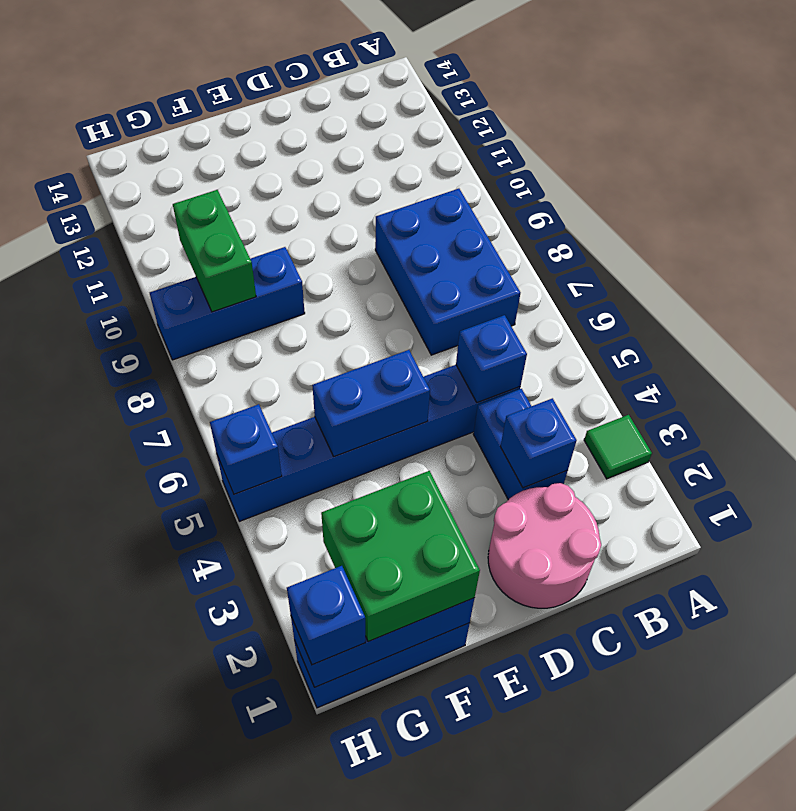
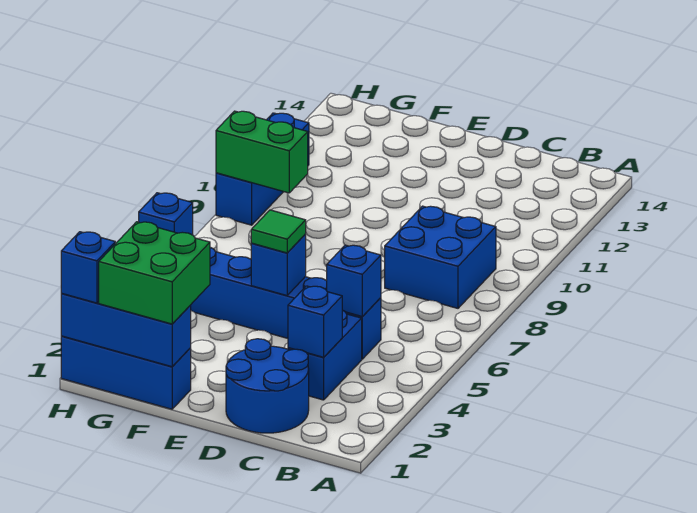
green 1x1 tile [584,415,652,479] -> green 1x1 tile moved to [251,210,306,253]
blue 2x3 brick [375,189,520,355] -> blue 2x2 brick [385,206,496,308]
pink 2x2 round brick [488,483,601,608] -> blue 2x2 round brick [226,339,309,433]
blue 1x2 brick [312,350,430,457] -> blue 1x1 brick [251,234,306,296]
blue 1x3 brick [150,247,305,360] -> blue 1x3 brick turned to [216,113,309,225]
green 1x2 brick [173,190,256,312] -> green 1x2 brick turned to [216,111,308,193]

